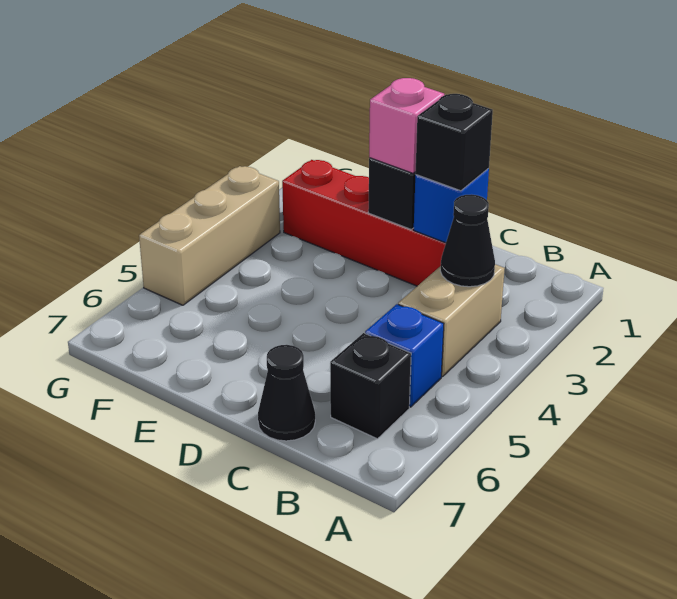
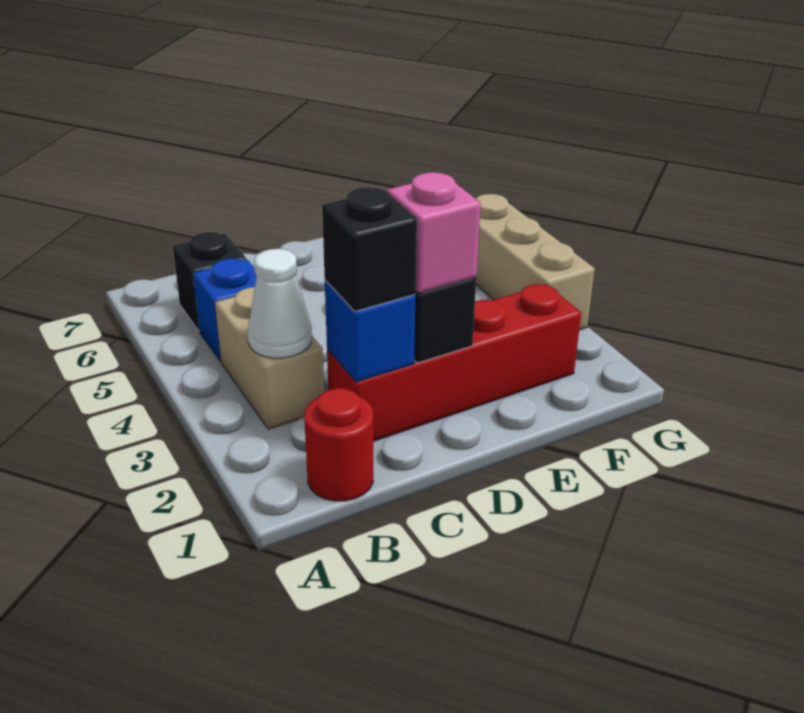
none -> red 1x1 round brick [304,388,373,501]
black 1x1 cone [440,194,495,287] -> white 1x1 cone [248,249,312,358]
black 1x1 cone [258,345,315,441] -> none

